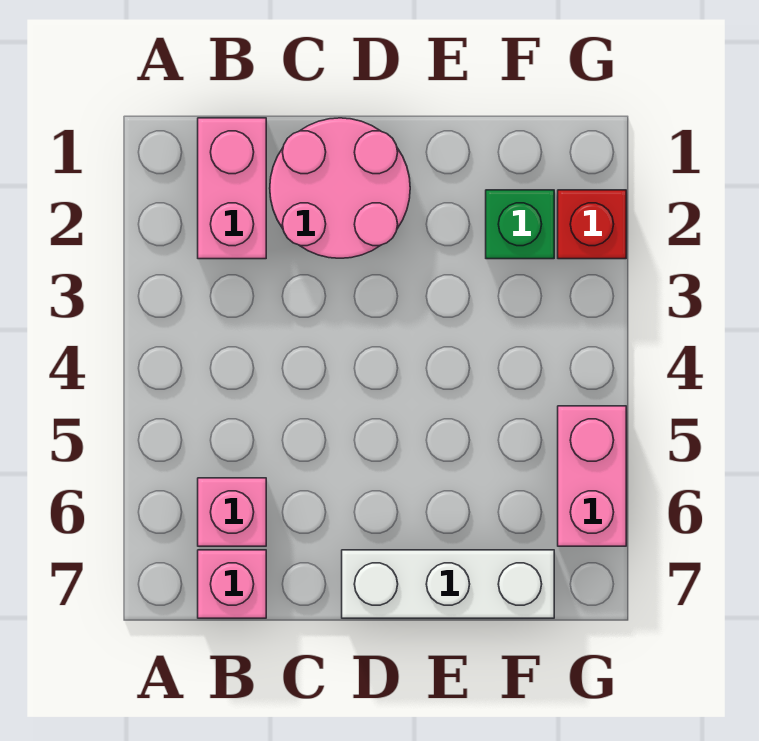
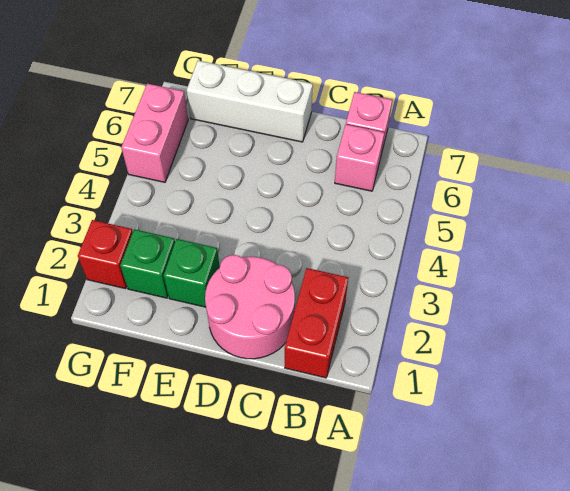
pink 1x2 brick [198,118,266,259] -> red 1x2 brick [285,268,348,378]
none -> green 1x1 brick [164,239,220,307]

